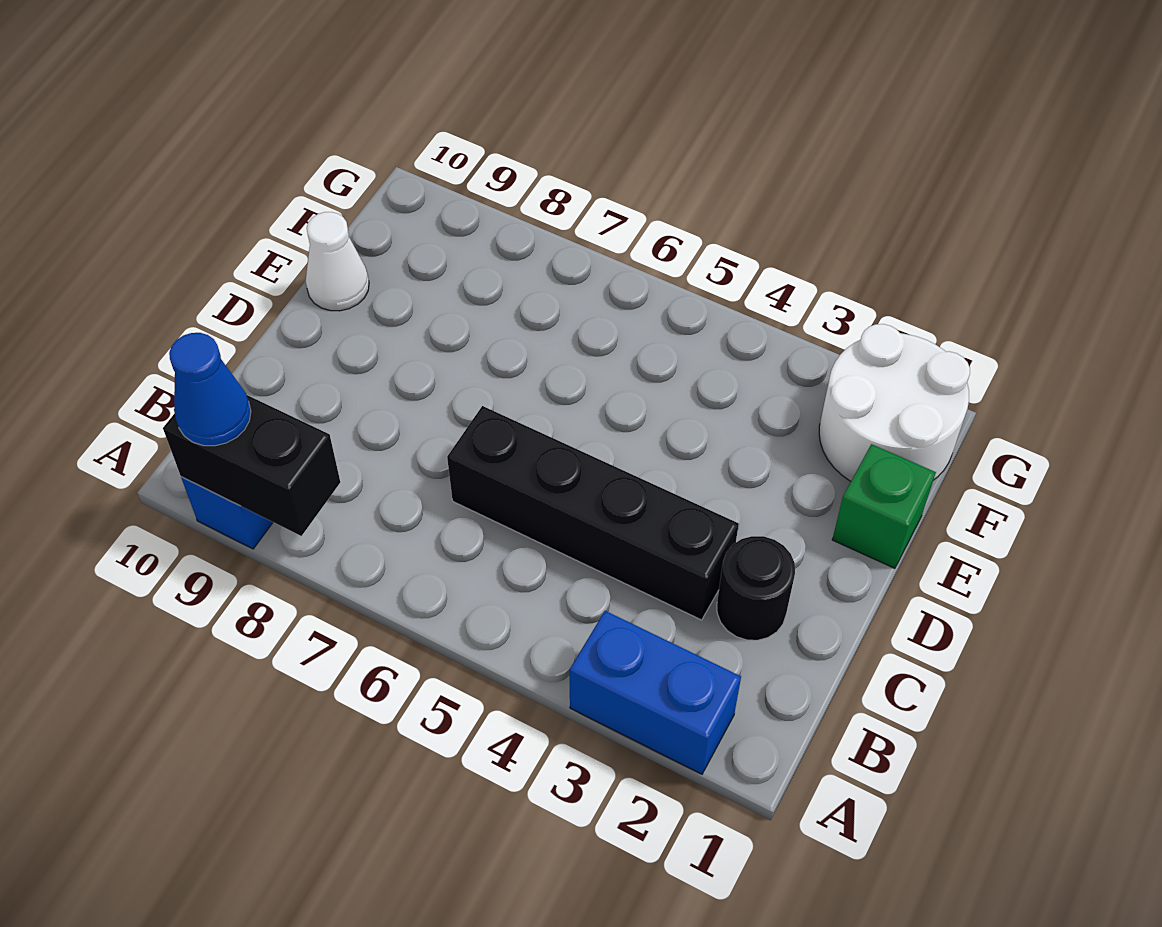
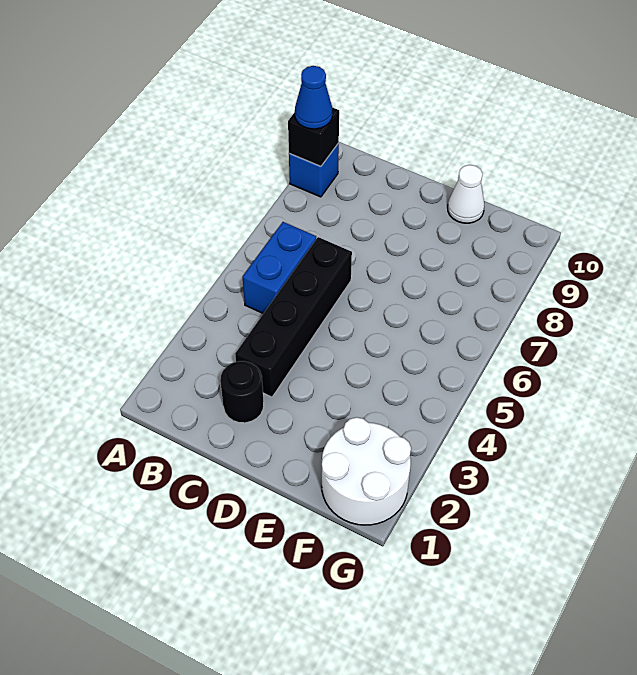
blue 1x2 brick [569,611,741,774] -> blue 1x2 brick moved to [243,222,316,314]
black 1x2 brick [163,395,340,536] -> black 1x1 brick [288,108,339,166]
green 1x1 brick [832,444,936,568] -> none

